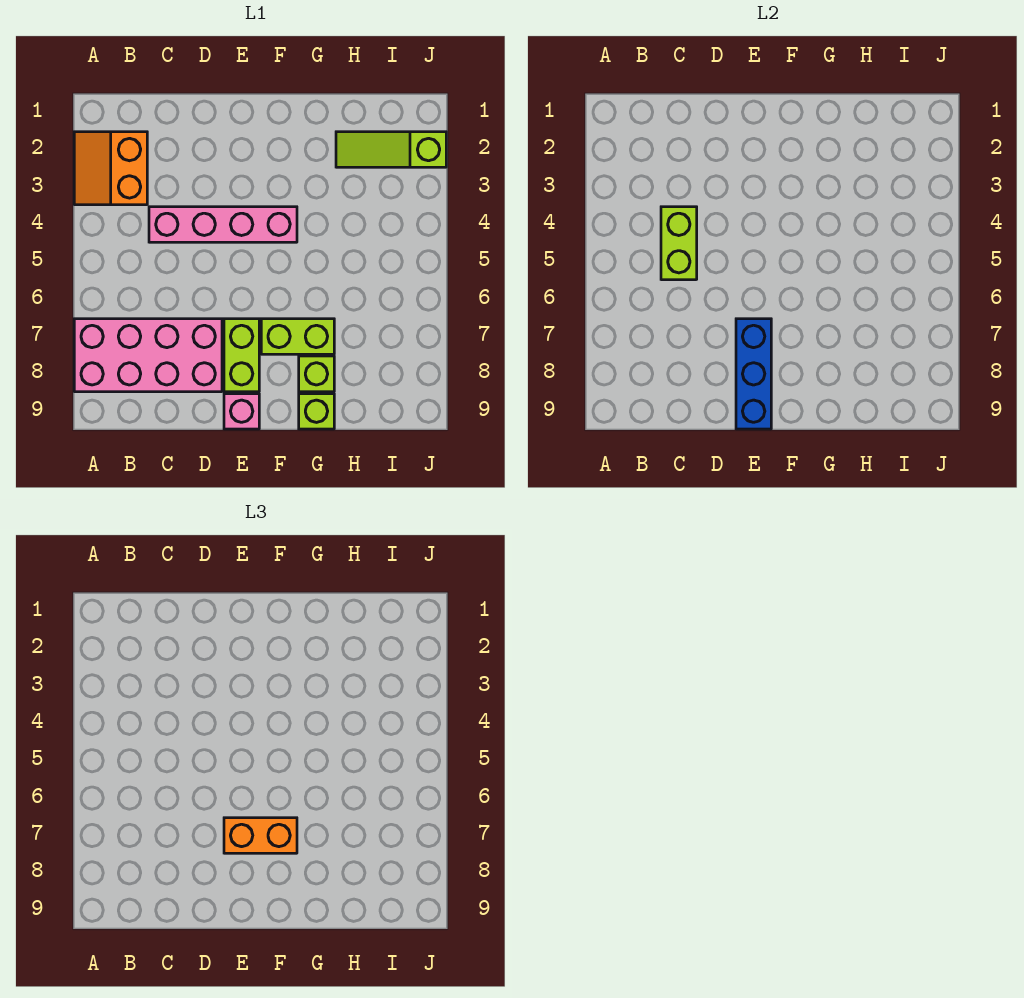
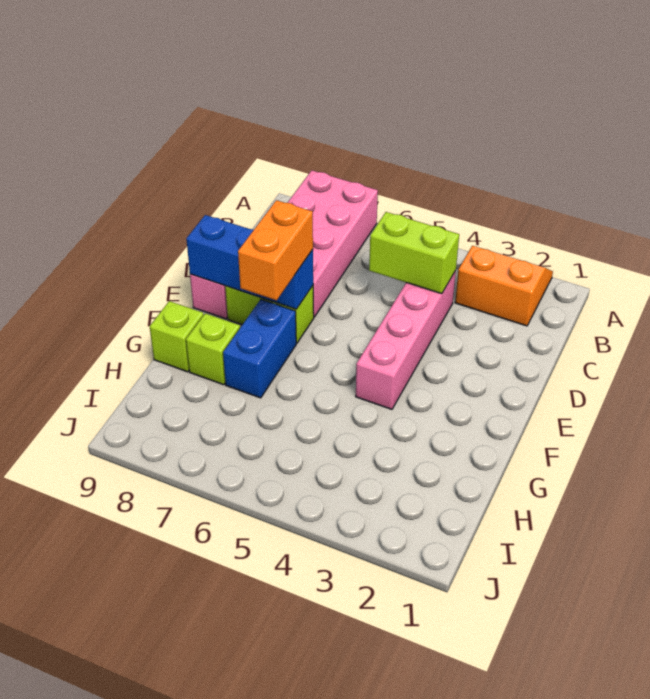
lime 1x2 brick [261,319,334,354] -> blue 1x2 brick [223,300,296,398]
lime 1x3 slope [336,132,446,167] -> none

